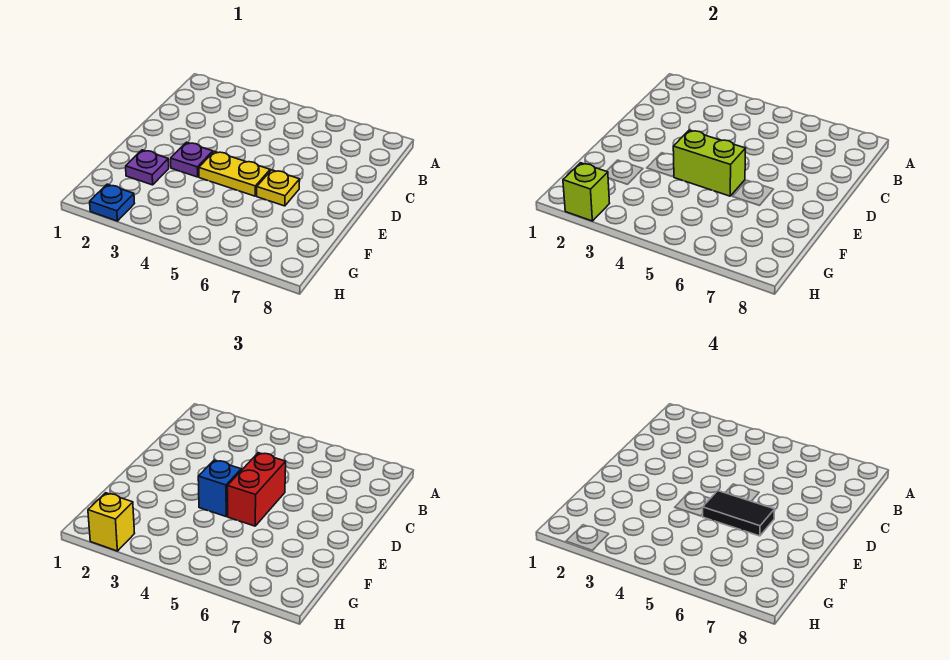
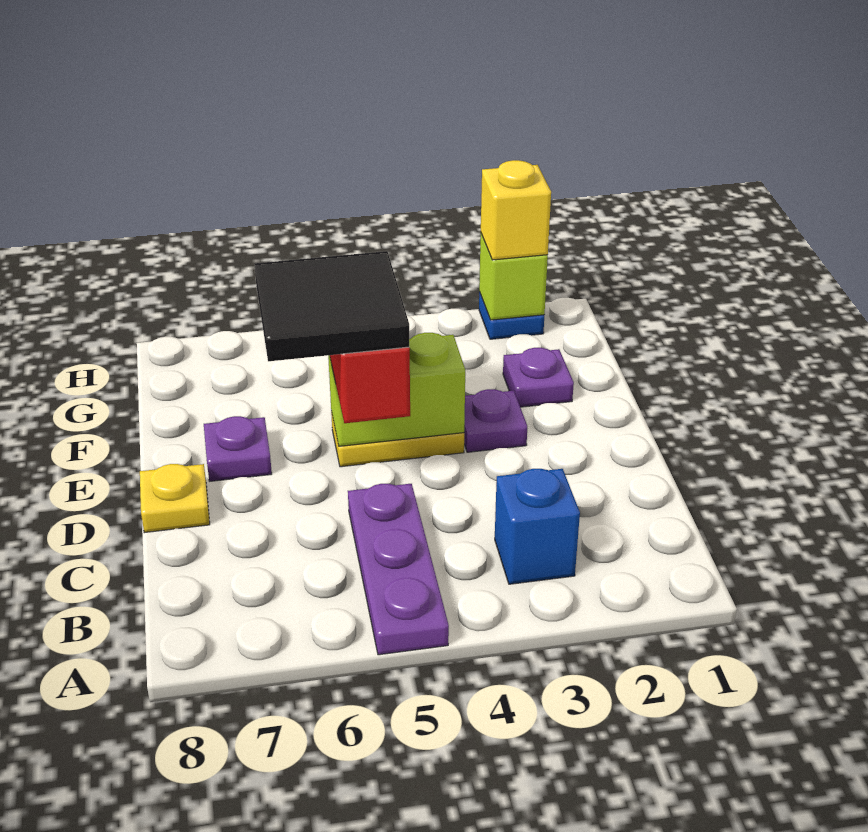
none -> purple 1x3 plate [348,484,449,655]
blue 1x1 brick [198,460,241,516] -> blue 1x1 brick moved to [495,469,580,584]
black 1x2 tile [702,491,775,536] -> black 2x2 tile [255,251,409,361]
yellow 1x1 plate [257,170,300,206] -> yellow 1x1 plate moved to [140,464,210,533]
none -> purple 1x1 plate [204,416,272,481]

